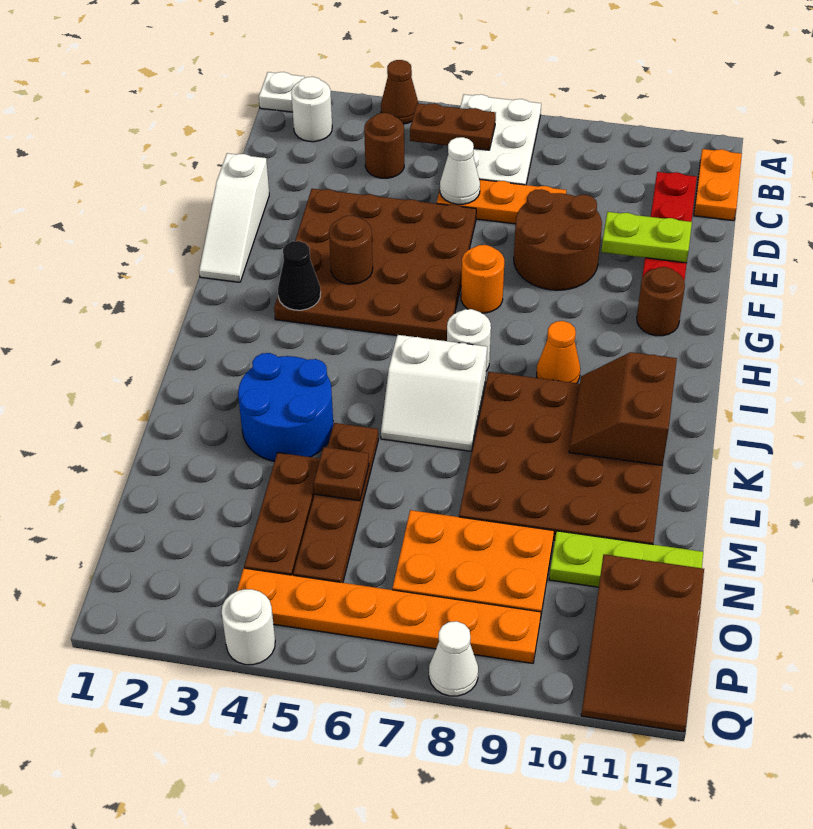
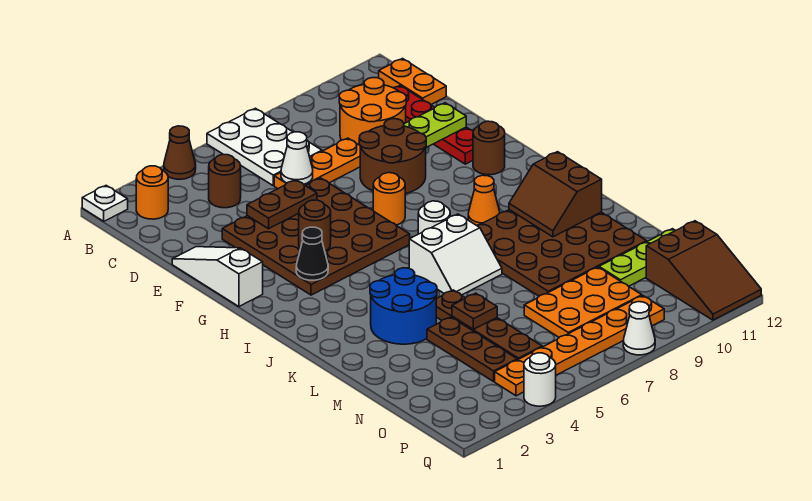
white 1x1 round brick [291,77,332,142] -> orange 1x1 round brick [136,166,168,219]
brown 1x2 plate [410,103,496,150] -> brown 1x2 plate moved to [247,180,317,229]
none -> orange 2x2 round brick [339,78,406,145]
white 1x3 slope [199,153,269,282] -> white 1x3 slope turned to [172,247,263,307]

